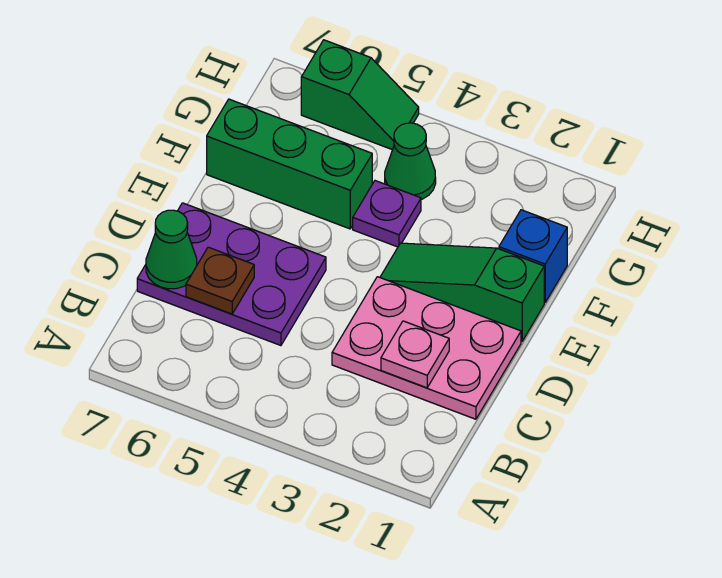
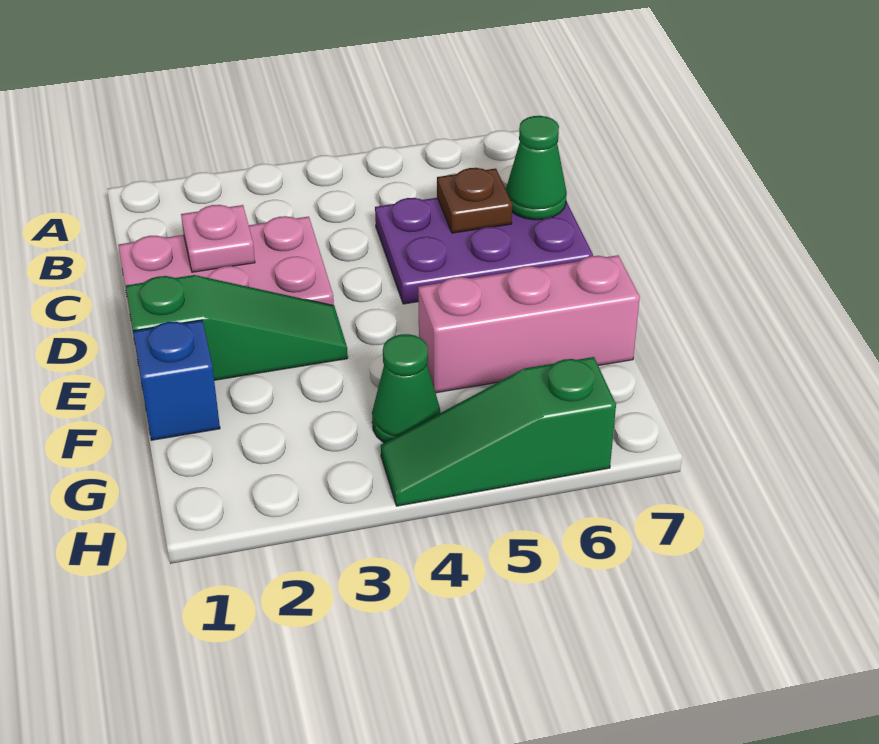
purple 1x1 plate [353,181,421,247] -> none
green 1x3 brick [207,99,372,229] -> pink 1x3 brick [418,255,640,393]
green 1x2 slope [301,40,419,150] -> green 1x3 slope [381,357,616,506]

